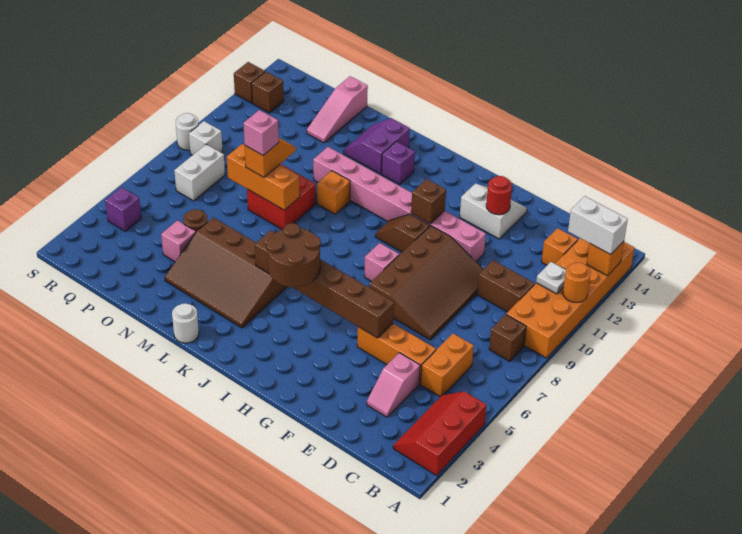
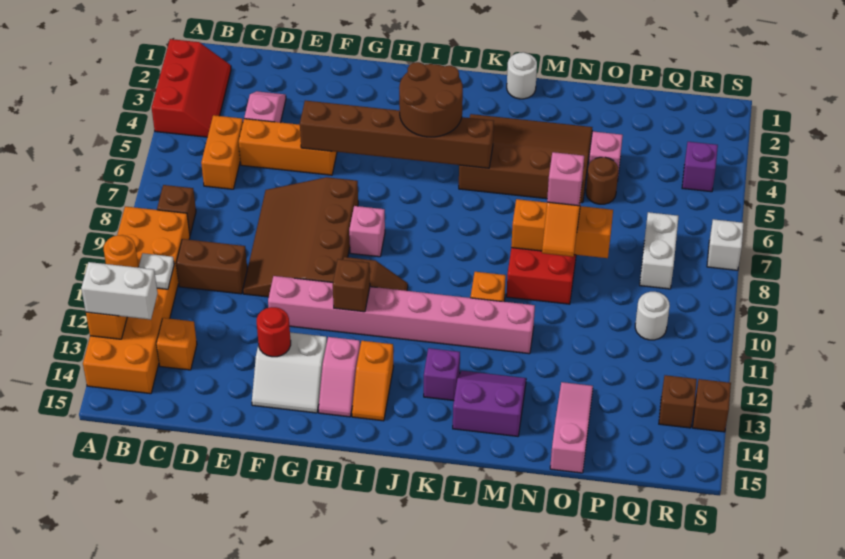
none -> pink 1x2 slope [318,337,360,417]
none -> orange 1x2 slope [352,341,393,421]
purple 2x2 slope [344,118,410,174] -> purple 2x2 slope turned to [453,371,526,436]
white 1x1 brick [189,121,223,155] -> white 1x1 brick moved to [707,219,744,270]
white 1x1 round brick [176,113,199,150] -> white 1x1 round brick moved to [635,292,670,340]

